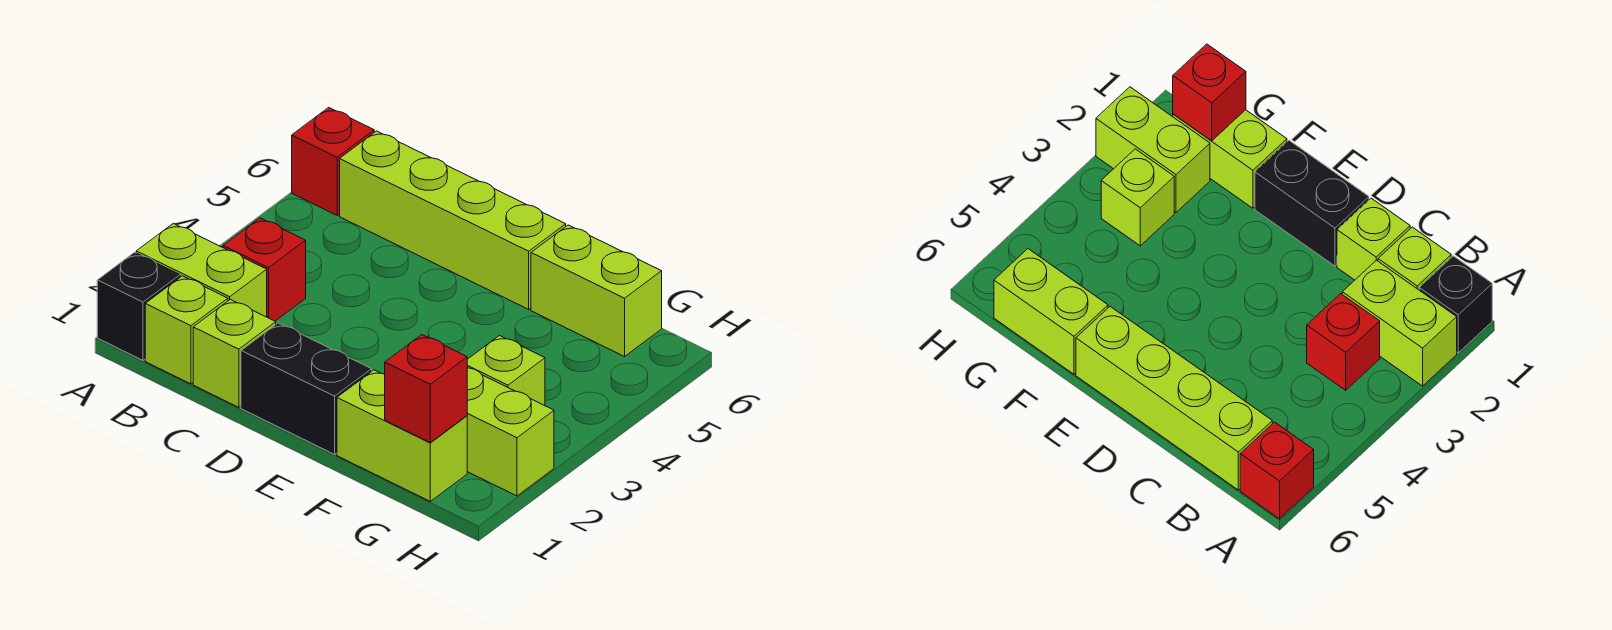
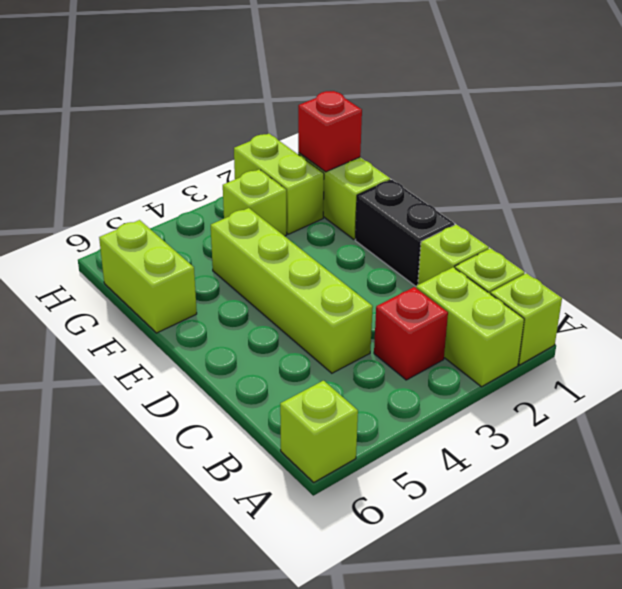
black 1x1 brick [97,253,180,360] -> lime 1x1 brick [491,273,562,365]
red 1x1 brick [292,108,374,215] -> lime 1x1 brick [280,381,358,482]
lime 1x4 brick [340,131,566,309] -> lime 1x4 brick moved to [211,208,373,373]

